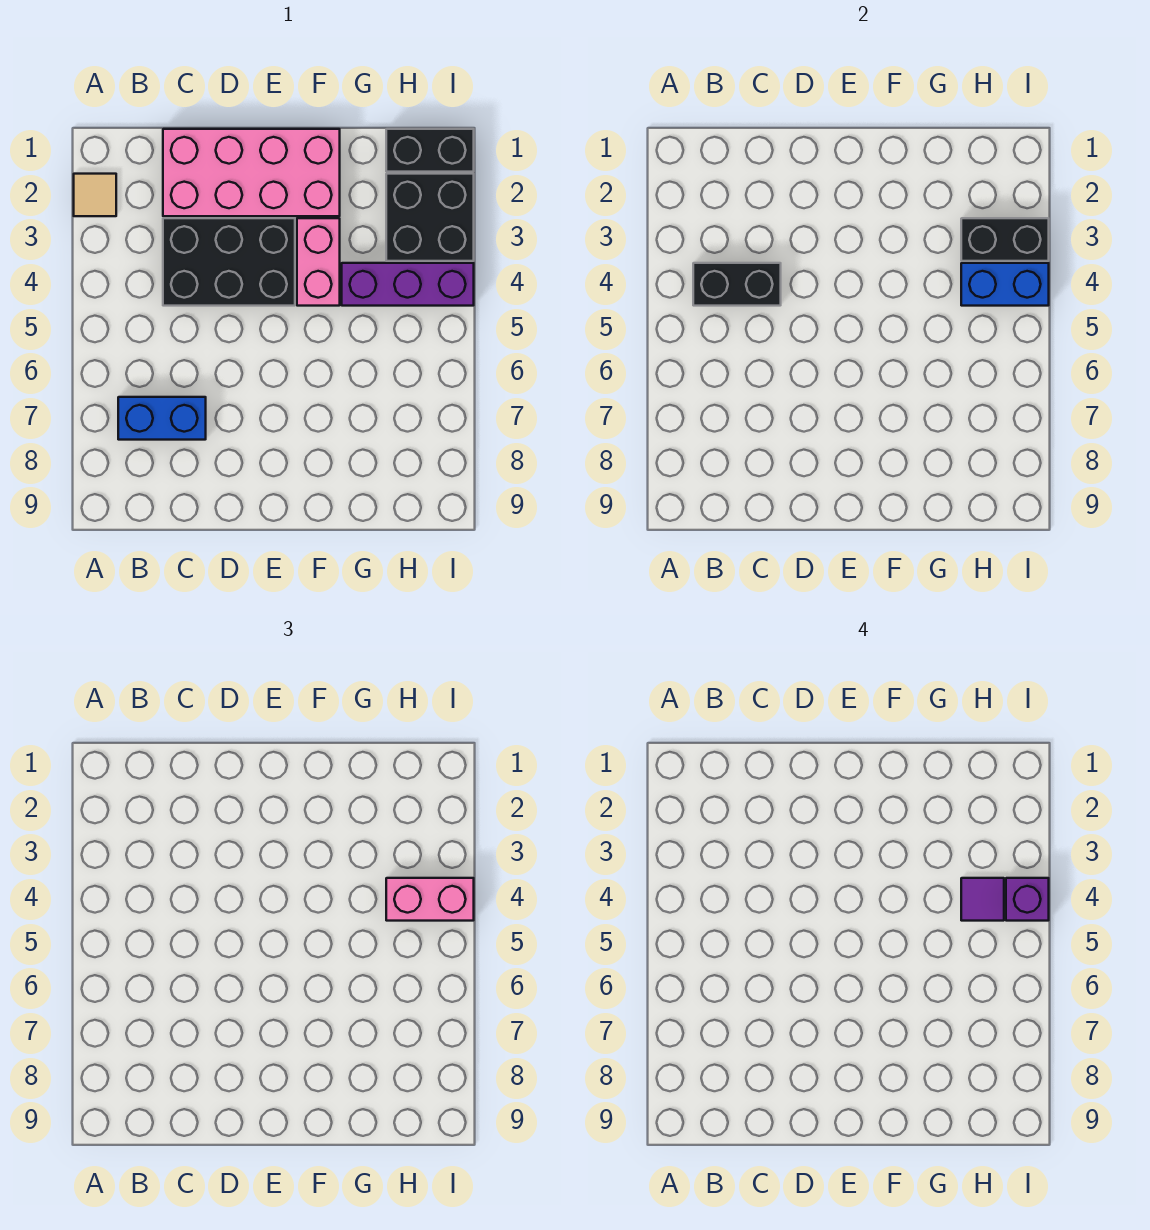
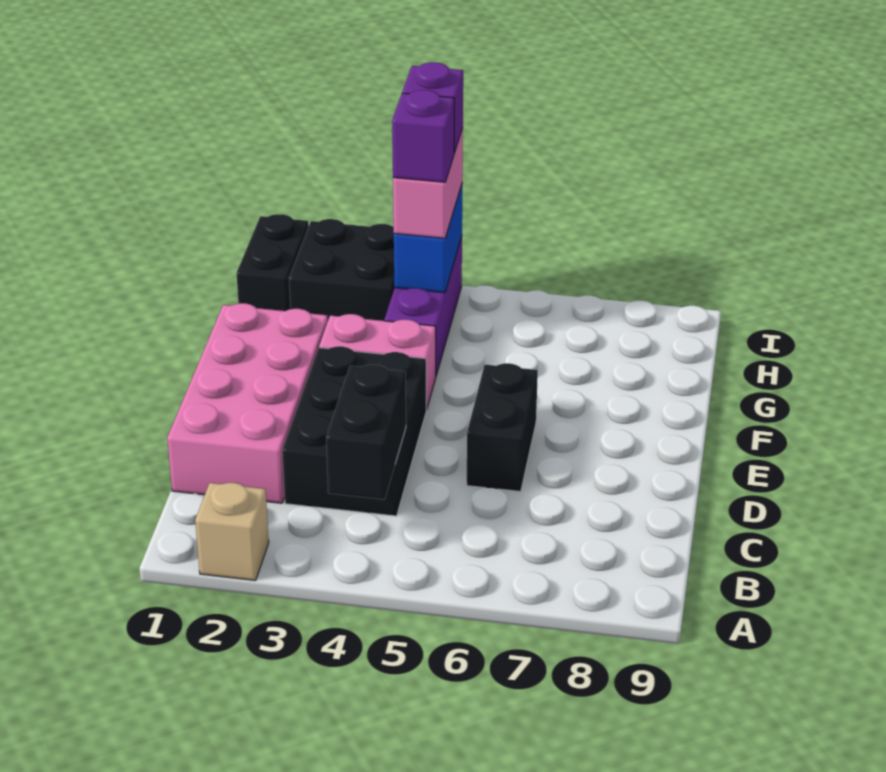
tan 1x1 tile [74,174,116,216] -> tan 1x1 brick [195,483,269,581]
blue 1x2 brick [118,397,206,440] -> none
black 1x2 brick [961,218,1049,261] -> black 1x2 brick moved to [467,363,538,492]
purple 1x1 tile [961,878,1004,921] -> purple 1x1 brick [392,90,454,182]

